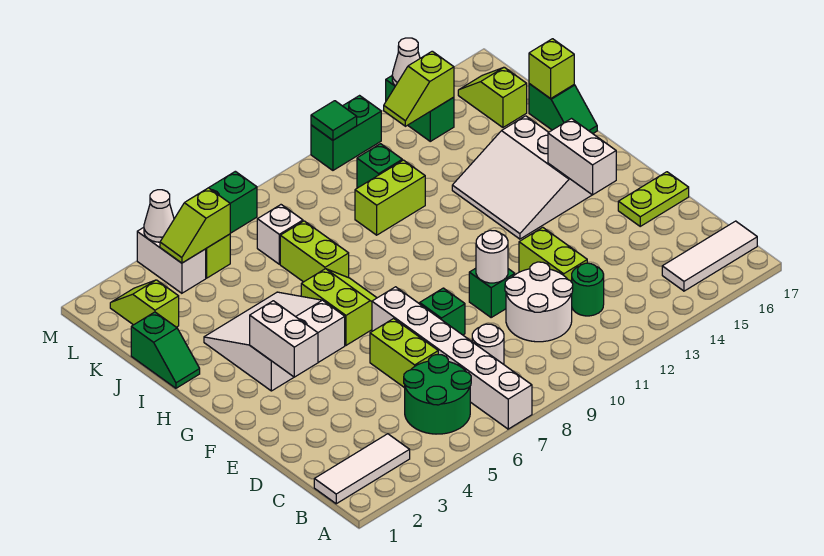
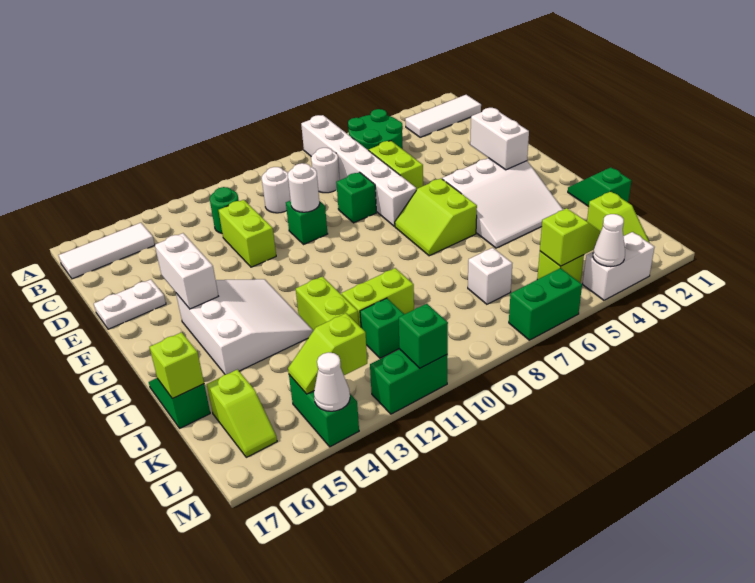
white 2x2 round brick [505,262,573,342] -> white 1x1 round brick [262,167,291,213]
lime 1x2 plate [618,172,689,226] -> white 1x2 plate [94,280,166,329]
lime 1x2 brick [280,221,349,282] -> lime 1x2 brick moved to [296,276,359,331]
white 1x2 brick [137,227,206,293] -> white 1x2 brick turned to [583,232,655,300]
lime 1x2 slope [384,51,454,126] -> lime 1x2 slope turned to [288,313,367,394]
green 1x1 tile [311,101,357,140] -> green 1x1 brick [399,304,448,368]

